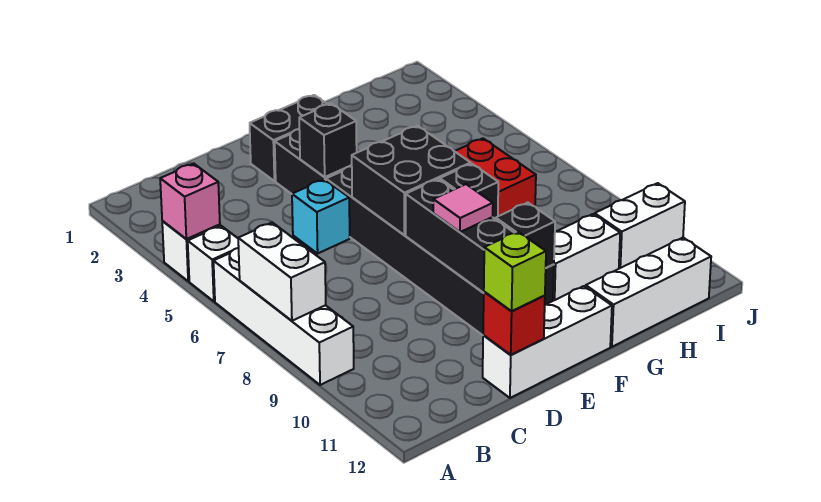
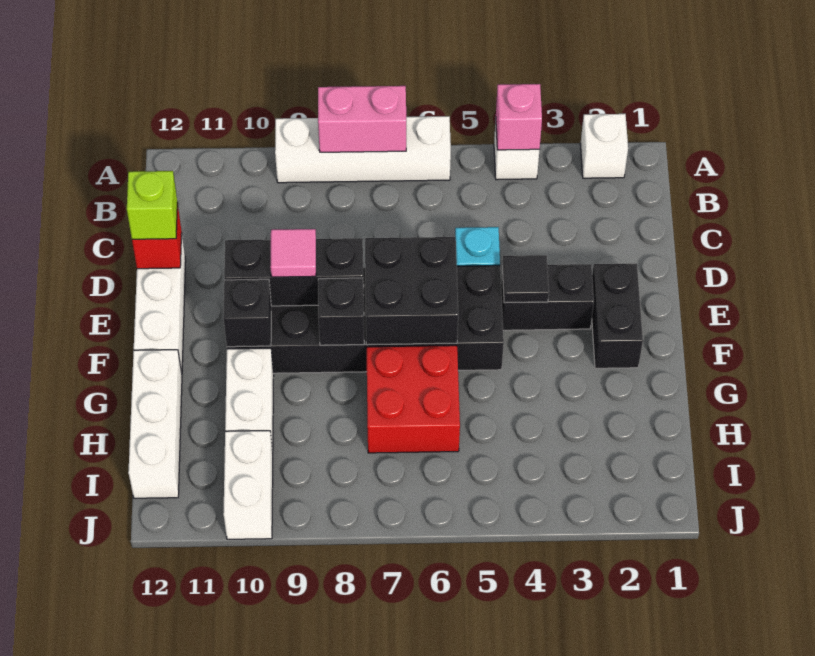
white 1x1 brick [188,226,239,301] -> white 1x1 brick moved to [580,114,628,178]
white 1x2 brick [238,223,326,321] -> pink 1x2 brick [318,86,406,152]
black 1x1 brick [299,104,357,177] -> black 1x1 tile [502,255,549,303]

